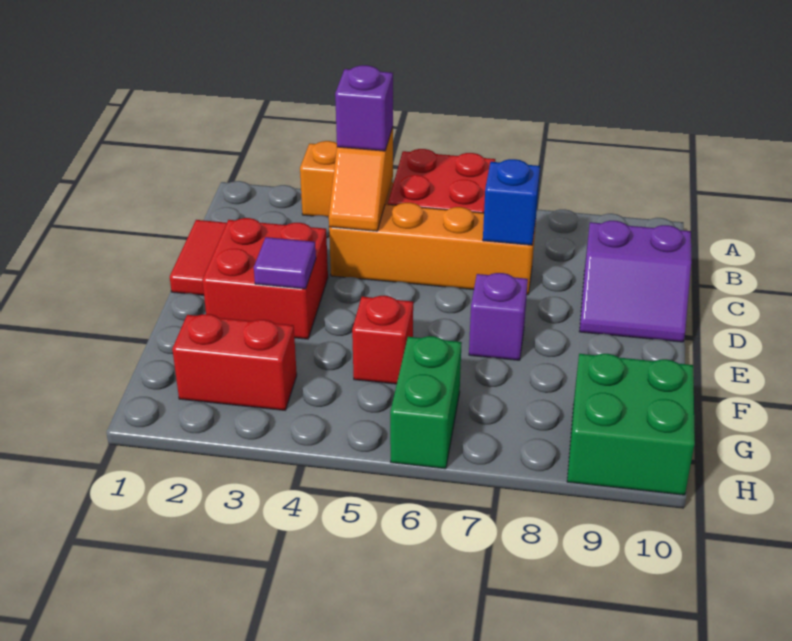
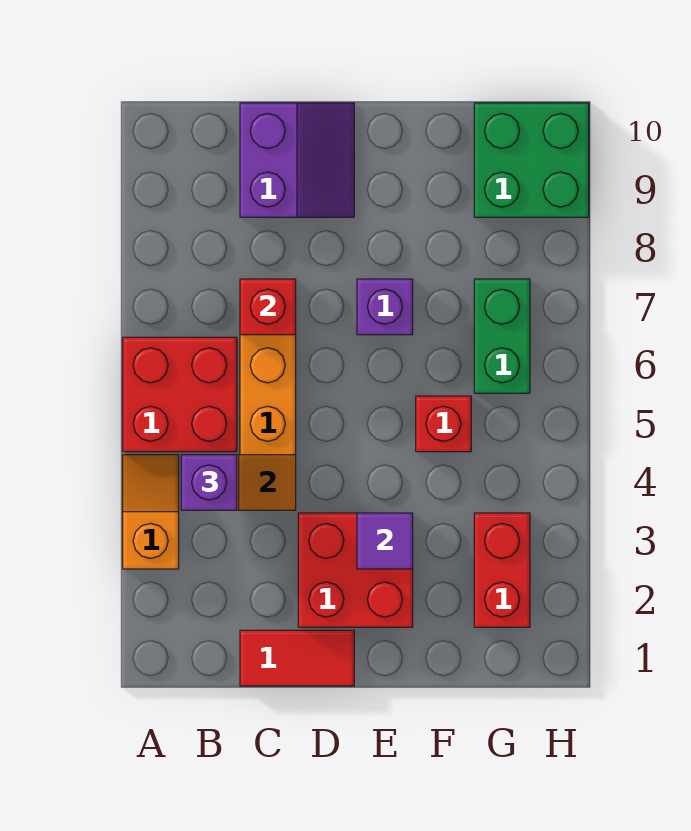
blue 1x1 brick [483,159,540,245] -> red 1x1 brick [240,279,296,335]
green 1x2 brick [390,336,462,469] -> green 1x2 brick turned to [474,279,530,393]

